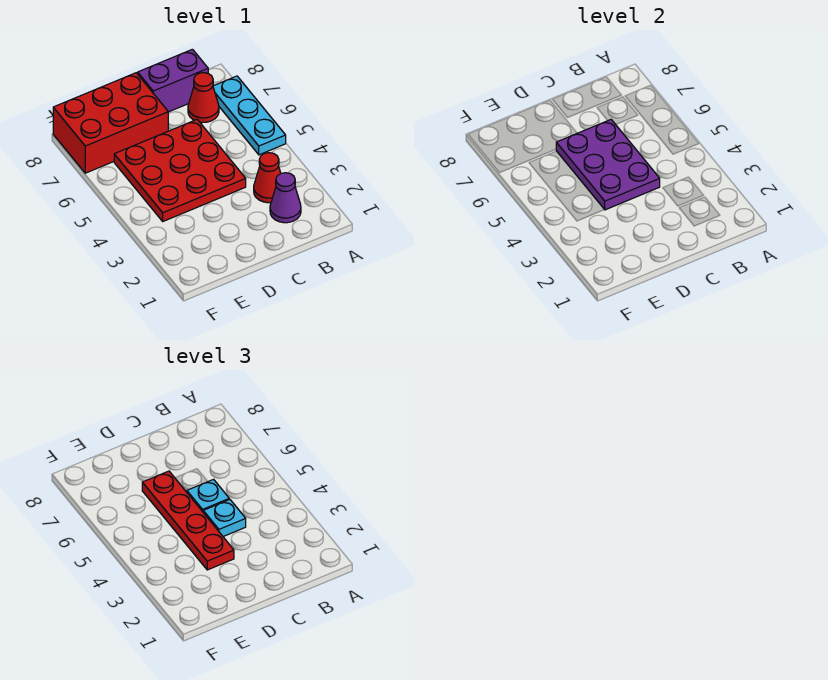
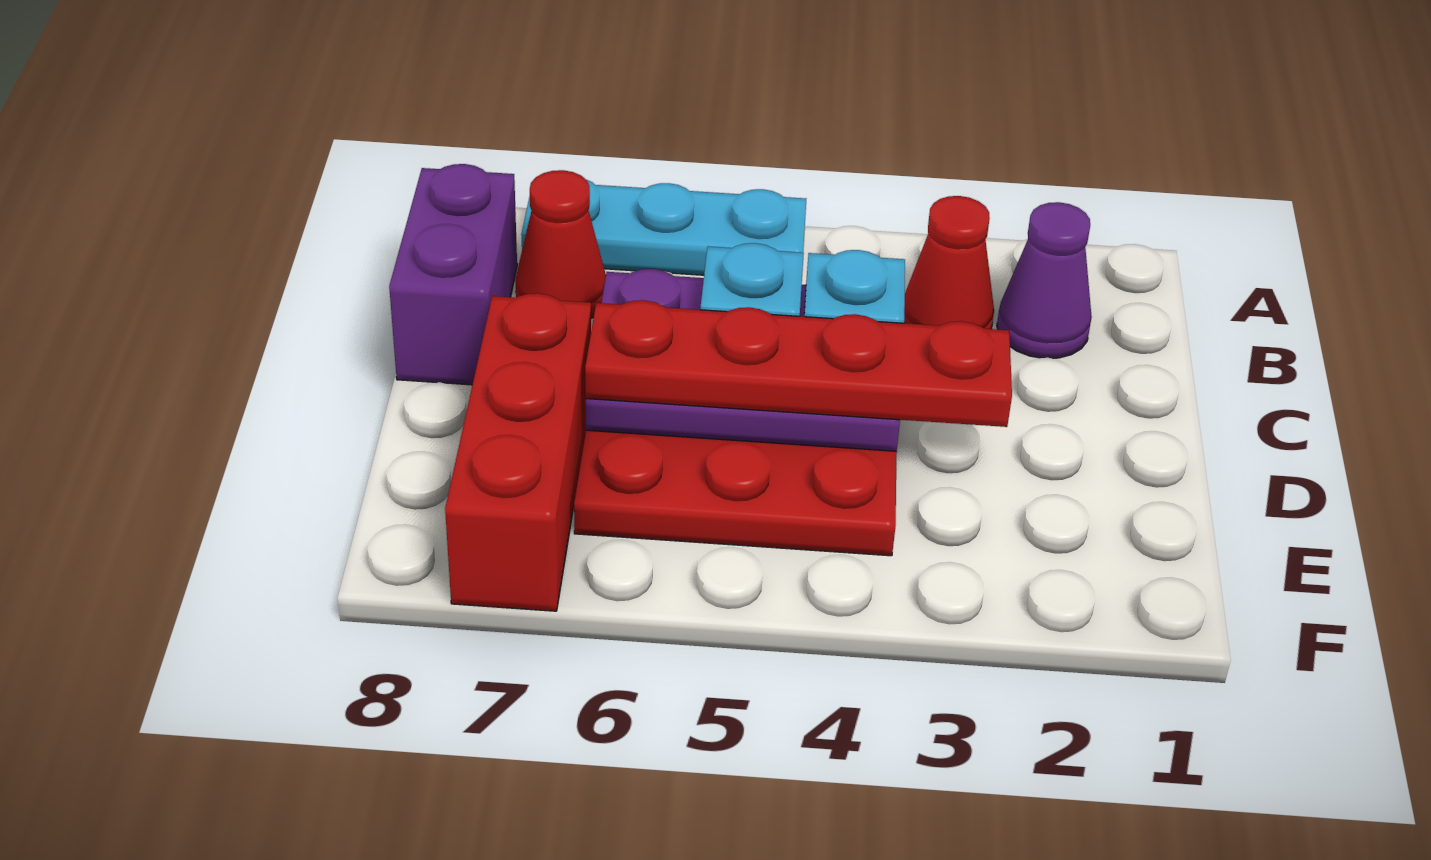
red 2x3 brick [53,73,168,173] -> red 1x3 brick [445,293,591,611]

